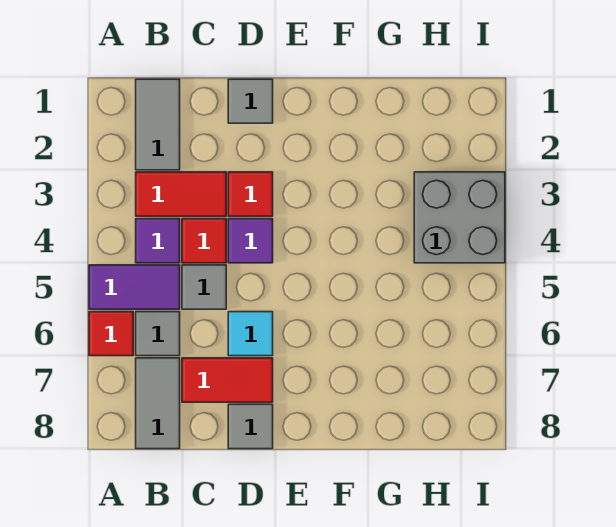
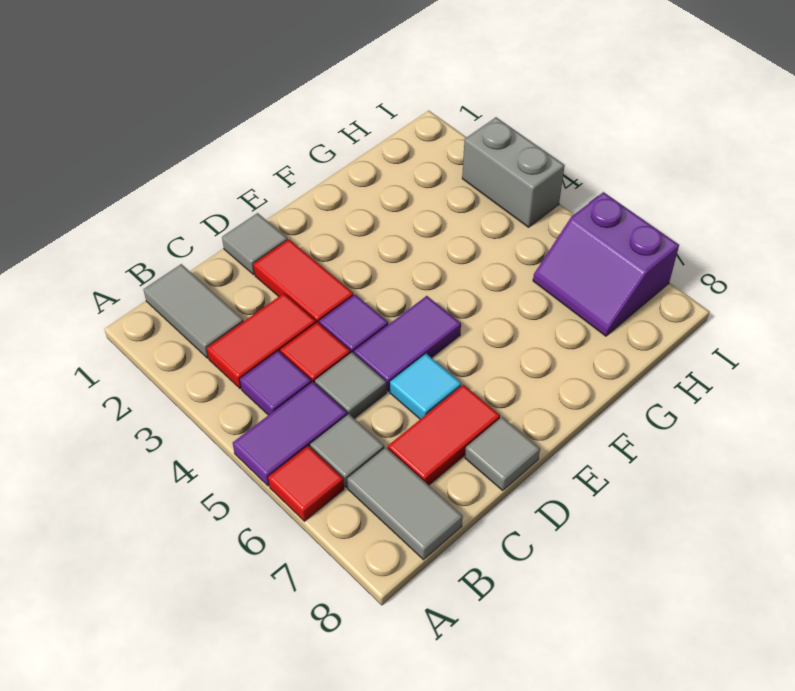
red 1x1 tile [228,172,273,216] -> red 1x2 tile [253,240,354,323]
none -> purple 1x2 tile [354,296,461,391]
grey 2x2 brick [414,172,505,263] -> grey 1x2 brick [462,117,565,227]
none -> purple 2x2 slope [533,192,679,336]

